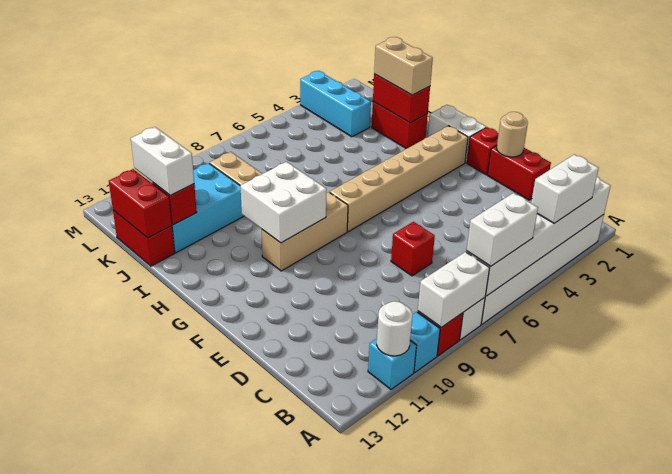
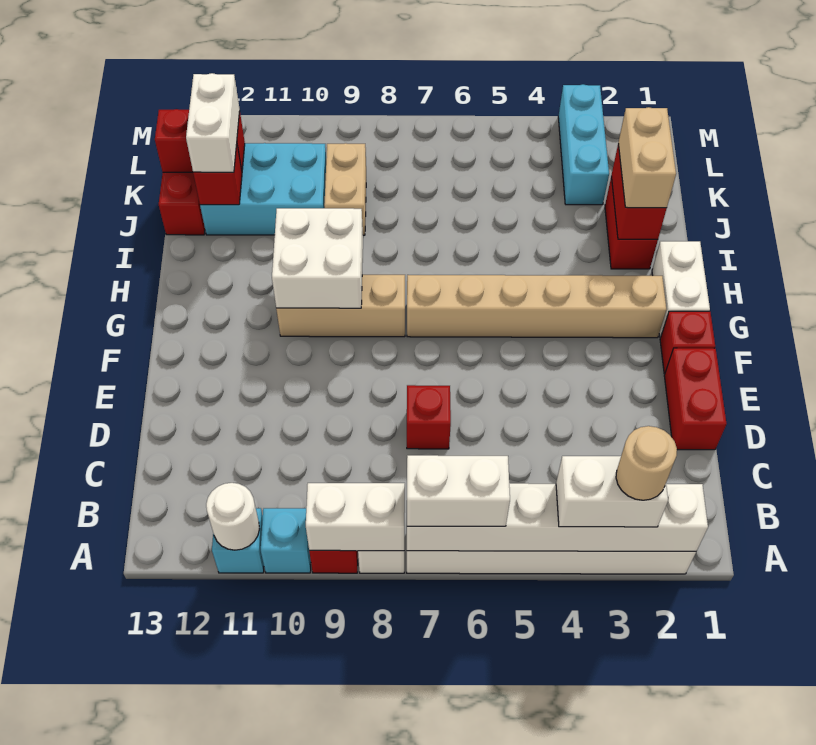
tan 1x1 round brick [497,112,528,157] -> tan 1x1 round brick moved to [616,426,677,500]
red 1x2 brick [109,169,172,238] -> red 1x2 brick turned to [155,109,245,172]

